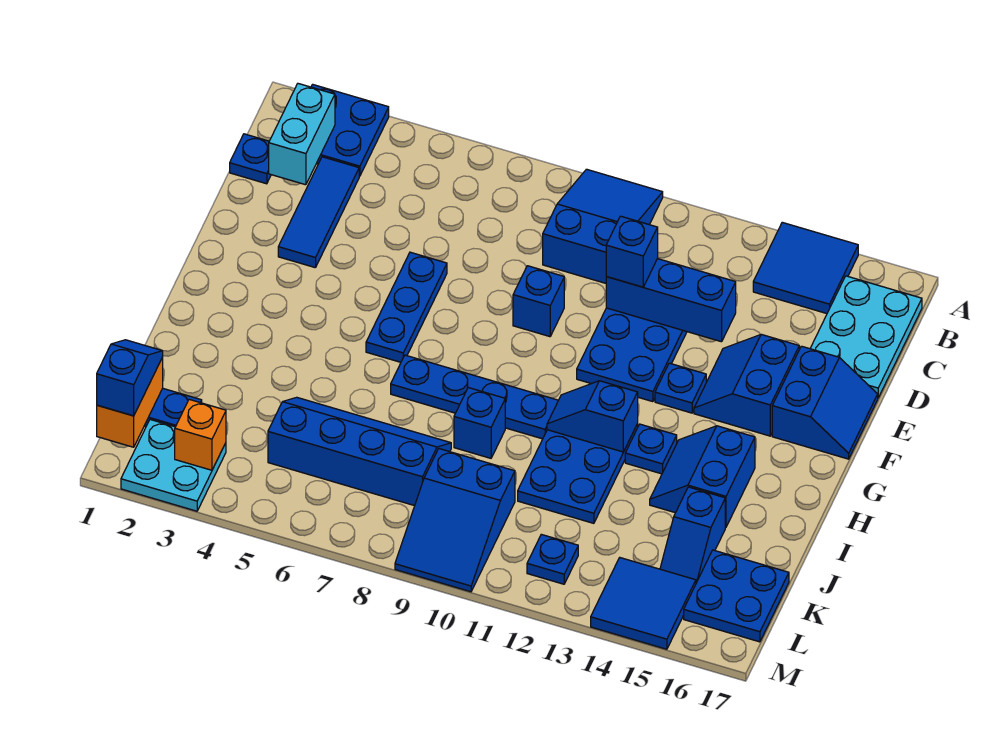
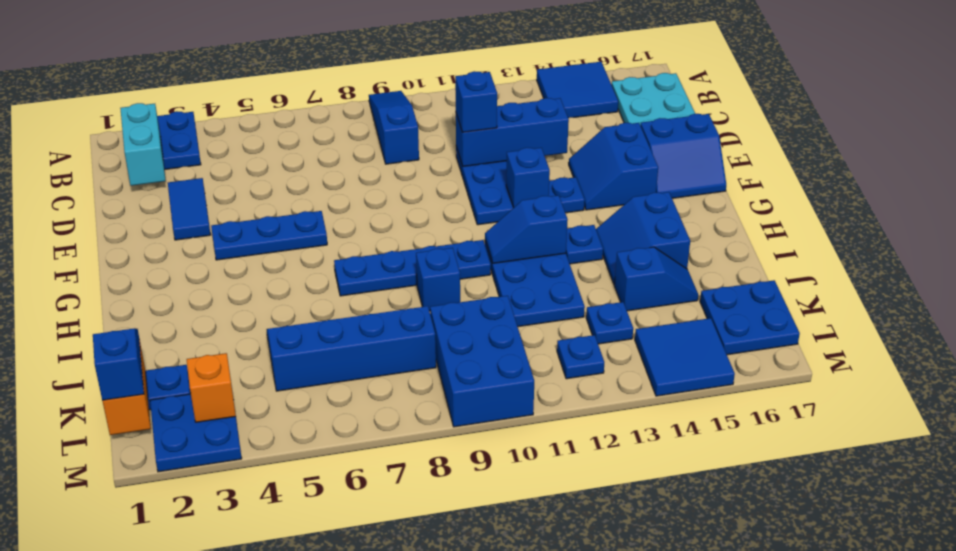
blue 2x3 slope [543,169,663,283] -> blue 1x3 slope [369,91,419,164]
blue 1x1 plate [230,134,271,184] -> blue 1x1 plate moved to [586,302,633,344]
blue 1x3 tile [278,157,359,268] -> blue 1x2 tile [168,178,211,240]
blue 1x3 plate [366,252,447,362] -> blue 1x3 plate turned to [211,211,327,260]
blue 1x1 brick [513,266,564,337] -> blue 1x1 brick moved to [506,148,550,207]
blue 2x2 slope [772,346,878,459] -> blue 2x2 slope turned to [640,114,726,198]
blue 1x2 slope [660,487,725,583] -> blue 1x2 slope turned to [614,247,698,311]
blue 2x3 slope [395,449,515,592] -> blue 2x3 brick [430,296,534,427]
cyan 2x2 plate [121,420,226,511] -> blue 2x2 plate [150,394,242,472]

